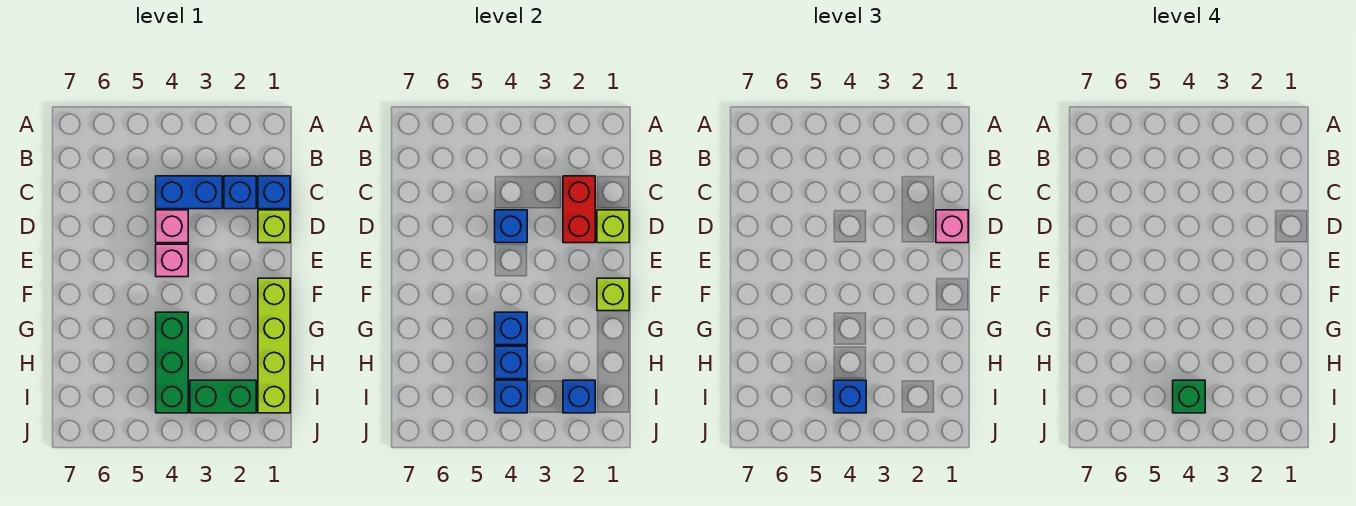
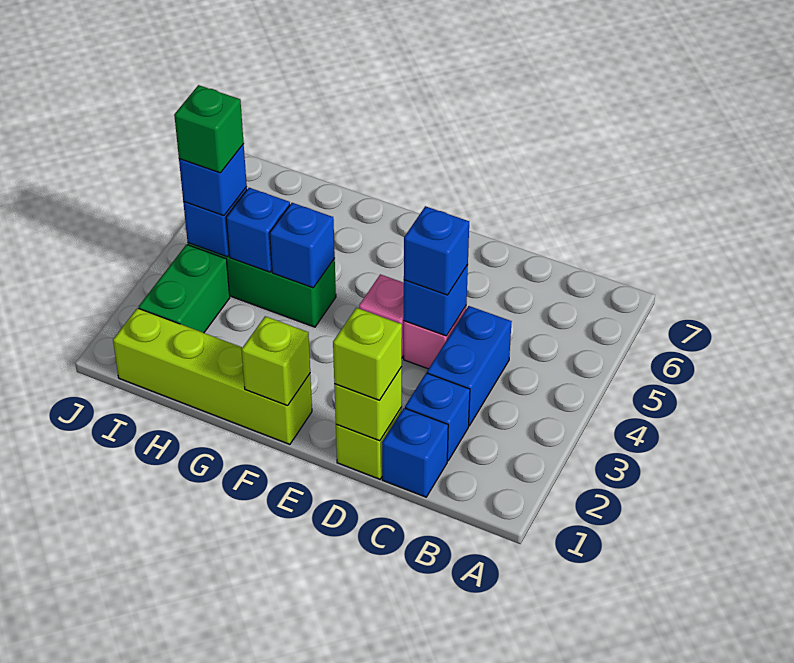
red 1x2 brick [563,176,595,243] -> none
pink 1x1 brick [936,210,968,243] -> lime 1x1 brick [333,308,402,401]
blue 1x1 brick [563,380,595,413] -> blue 1x1 brick moved to [404,206,469,295]

